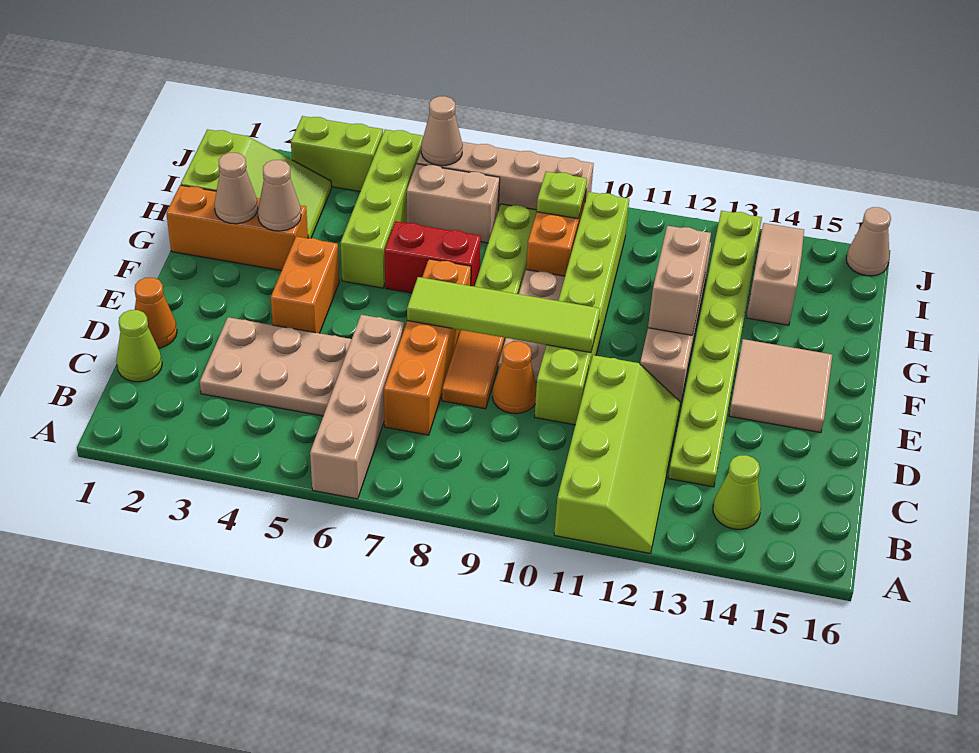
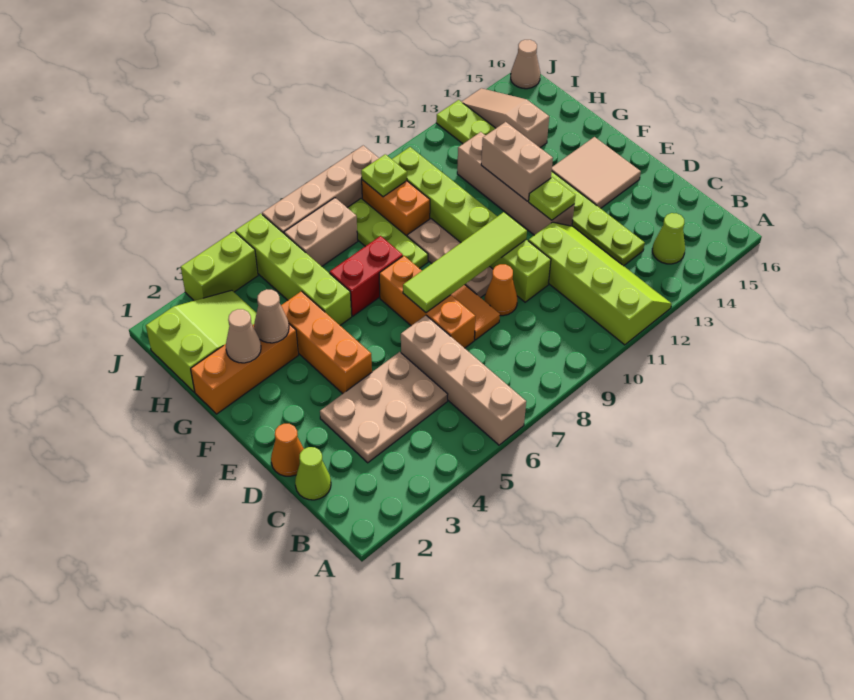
orange 1x4 brick [384,259,471,435] -> orange 1x3 brick [379,256,475,348]
orange 1x2 brick [271,236,339,333] -> orange 1x3 brick [281,291,372,394]
none -> lime 1x1 plate [529,177,575,220]
tan 1x1 cone [421,96,463,166] -> none

